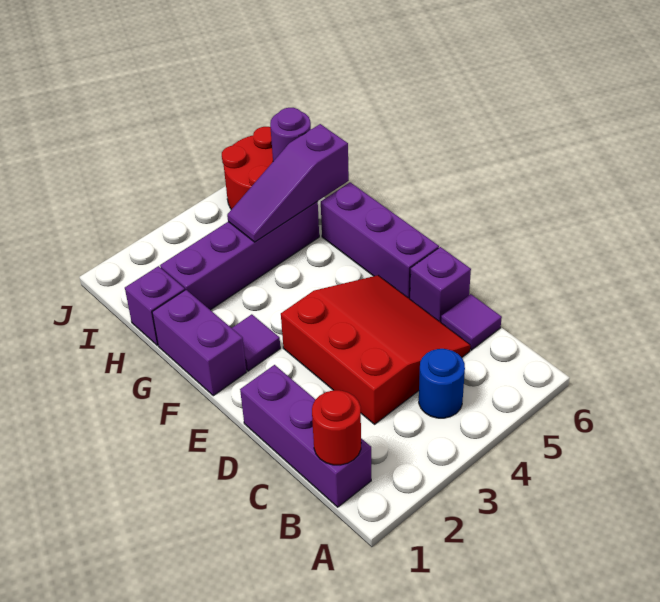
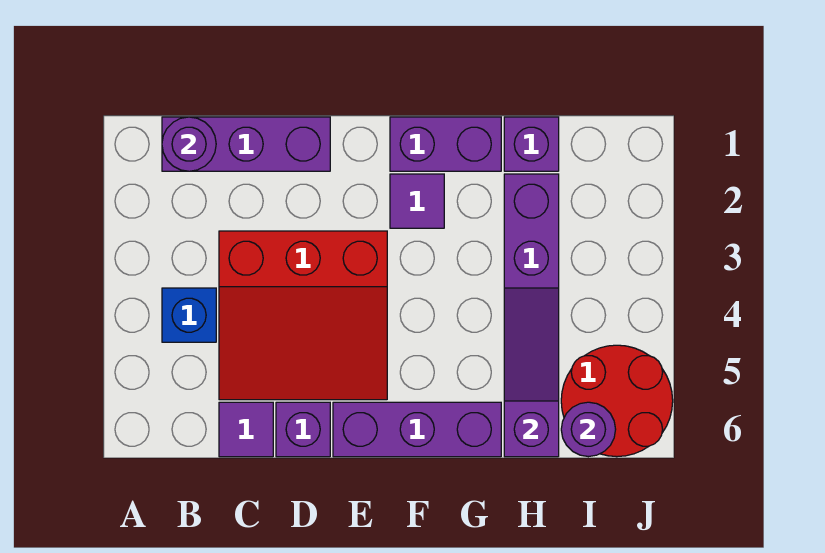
red 1x1 round brick [312,390,361,465] -> purple 1x1 round brick [162,117,216,171]
blue 1x1 round brick [419,349,465,418] -> blue 1x1 brick [162,288,216,342]

